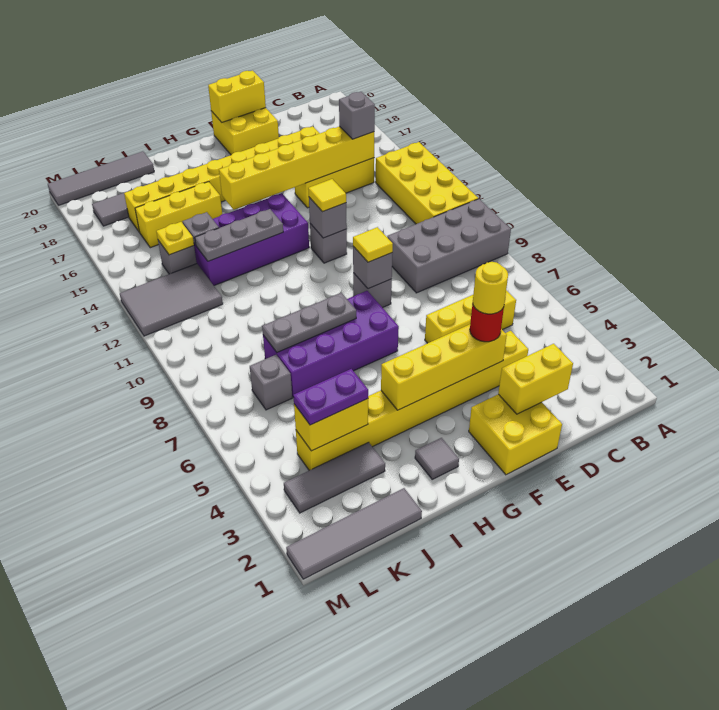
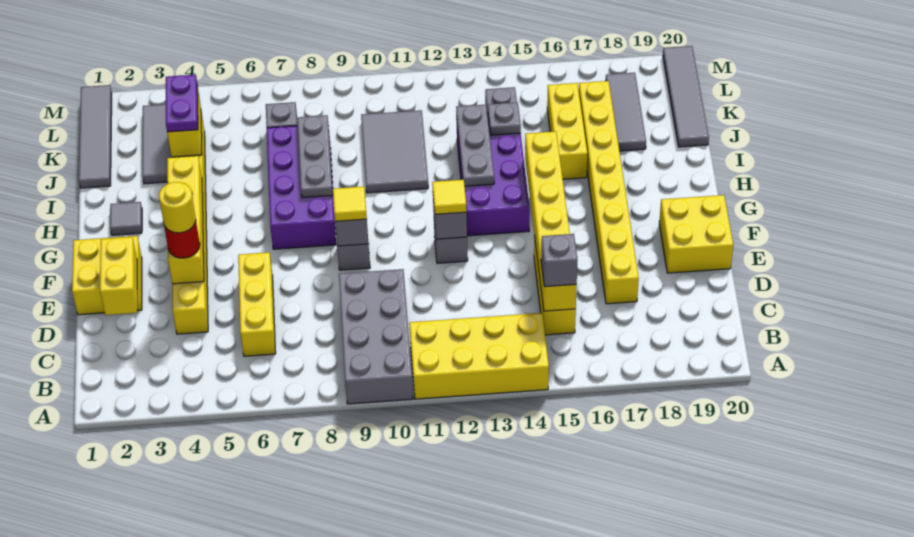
yellow 1x2 brick [208,71,266,122] -> none
grey 2x3 tile [120,264,223,336] -> grey 2x3 tile moved to [361,110,428,193]
yellow 1x1 plate [156,222,194,255] -> none

